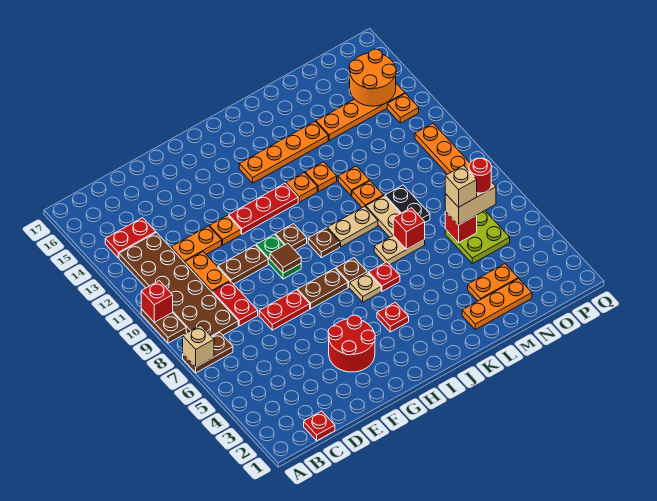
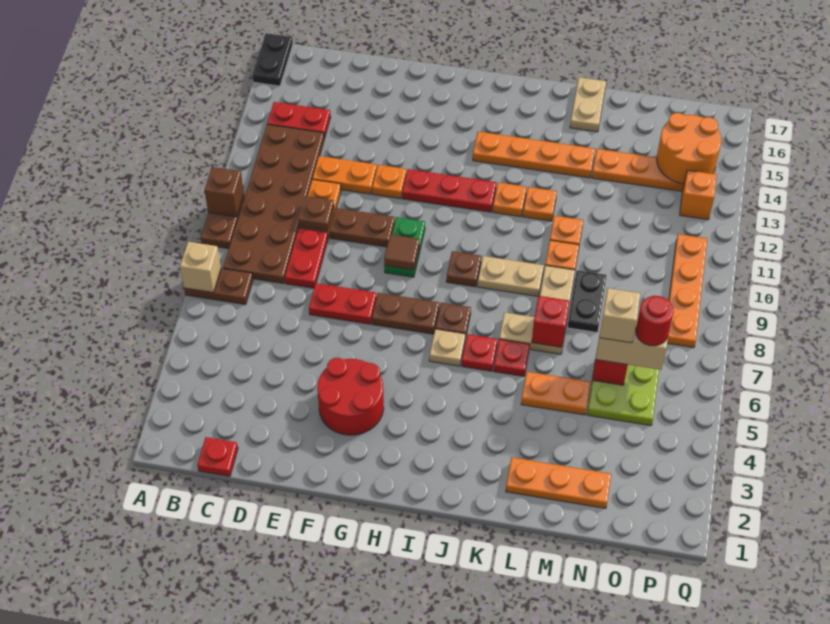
red 1x1 brick [141,281,173,322] -> brown 1x1 brick [204,167,244,217]
none -> black 1x2 plate [252,33,293,86]
brown 1x1 plate [275,224,307,250] -> brown 1x1 plate moved to [298,196,334,231]
red 1x1 plate [377,302,409,332] -> red 1x1 plate moved to [494,339,530,376]
none -> tan 1x2 plate [570,77,606,132]
orange 1x2 plate [468,264,518,301] -> orange 1x2 plate moved to [521,372,590,415]
orange 1x1 plate [387,94,419,123] -> orange 1x1 brick [680,170,717,220]

